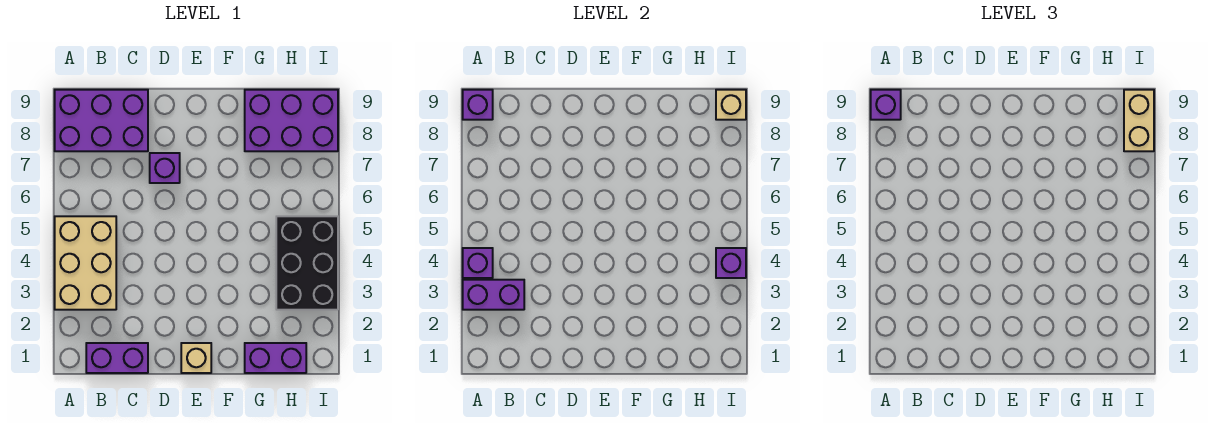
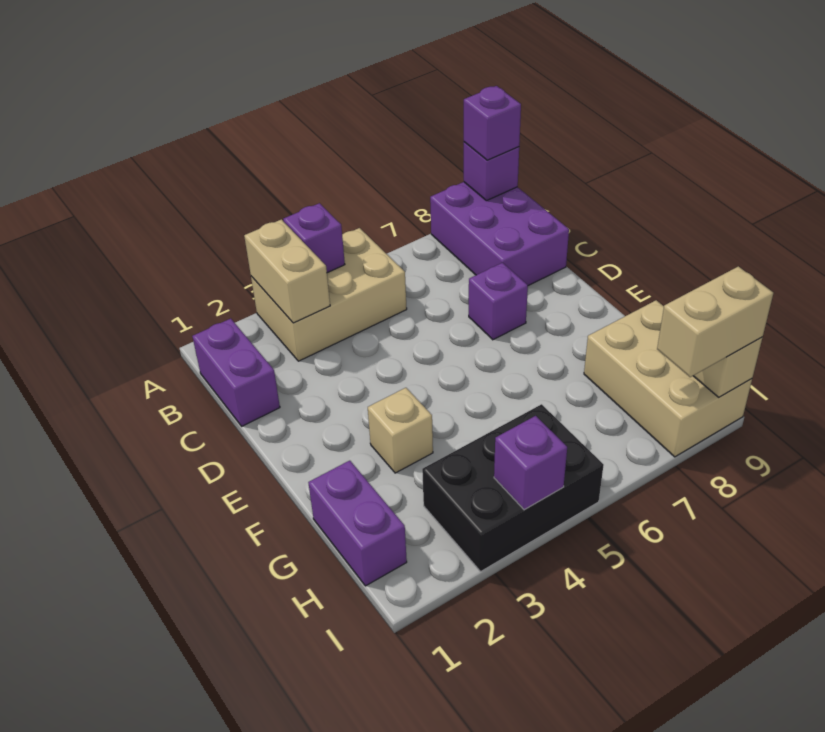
purple 1x2 brick [463,280,524,310] -> tan 1x2 brick [244,219,330,323]
tan 1x1 brick [181,343,211,373] -> tan 1x1 brick moved to [368,388,433,473]
purple 2x3 brick [245,90,338,151] -> tan 2x3 brick [584,300,752,457]

